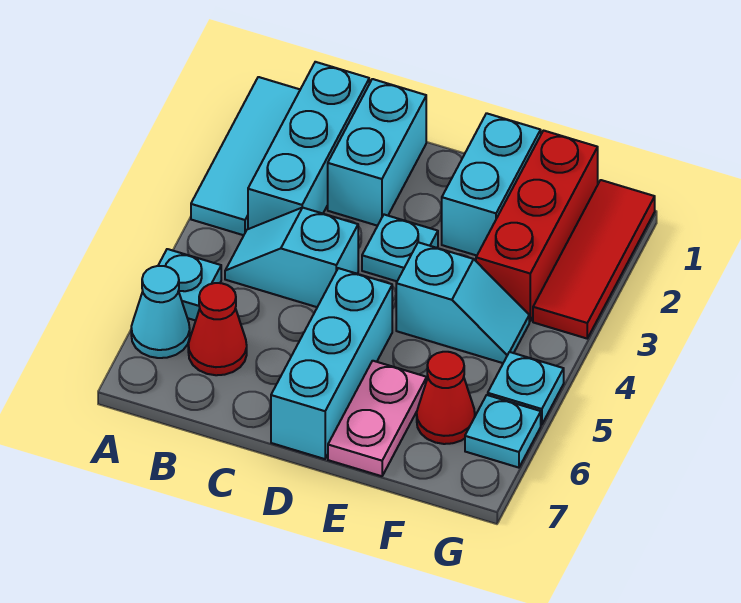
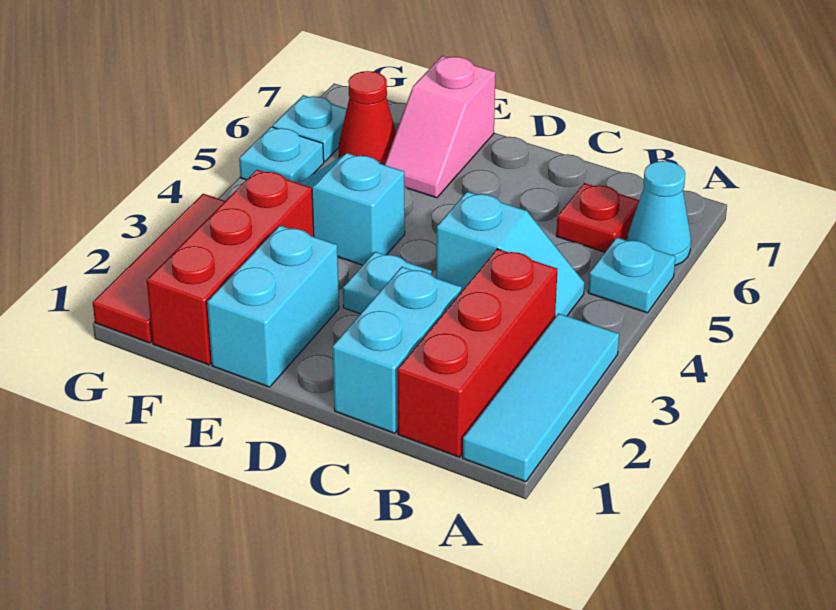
cyan 1x3 brick [248,62,369,229] -> red 1x3 brick [397,249,558,457]
red 1x1 cone [188,283,247,375] -> red 1x1 plate [556,183,639,252]
cyan 1x3 brick [271,268,392,459] -> none
pink 1x2 plate [328,361,427,476] -> pink 1x2 slope [385,56,496,198]

